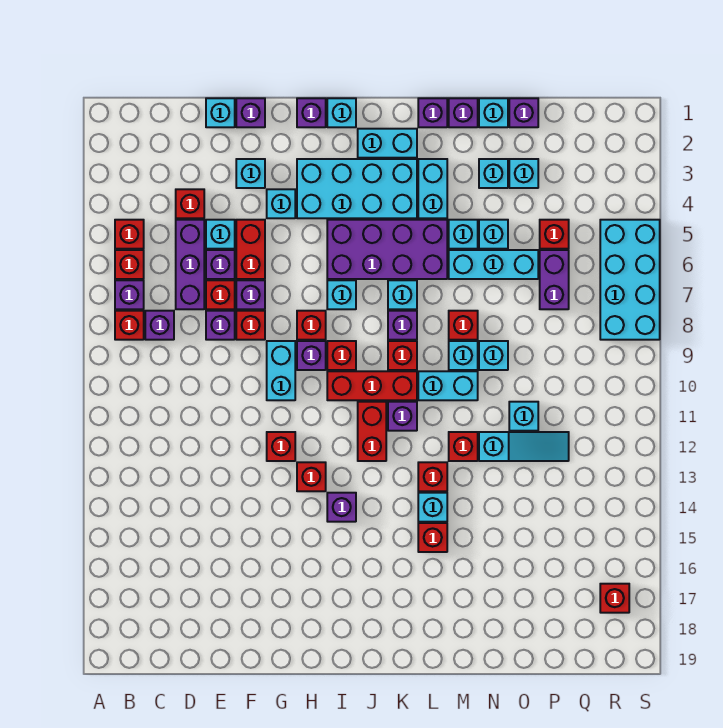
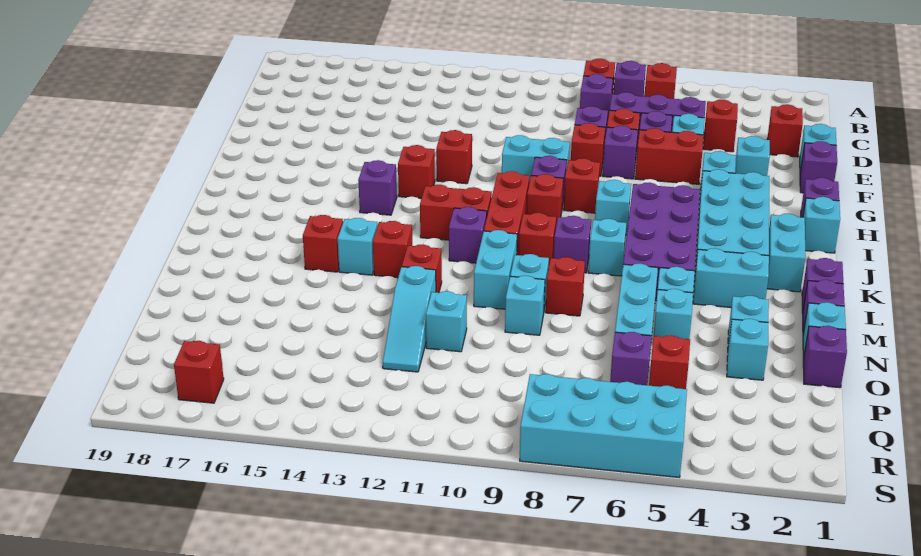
red 1x1 brick [115,220,144,249] -> red 1x1 brick moved to [767,104,803,157]
purple 1x2 brick [540,250,569,309] -> purple 1x1 brick [610,332,652,385]

